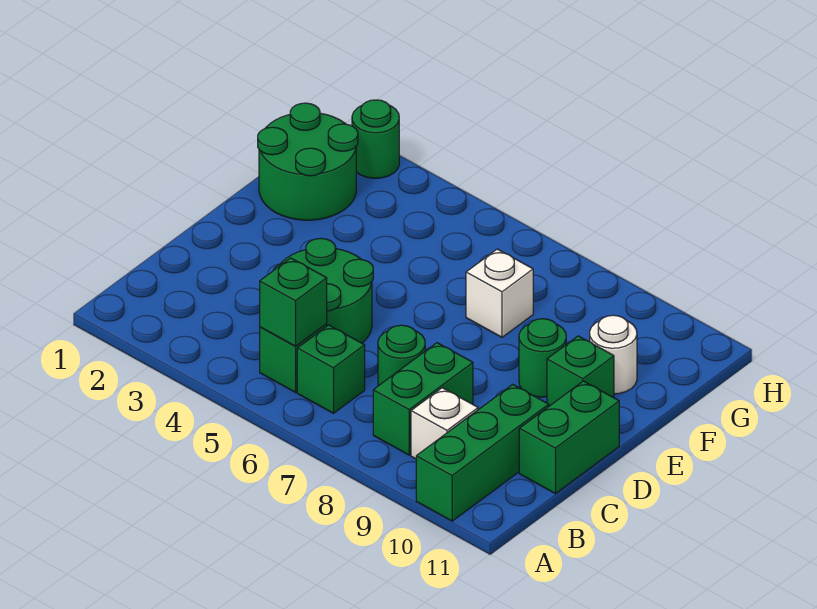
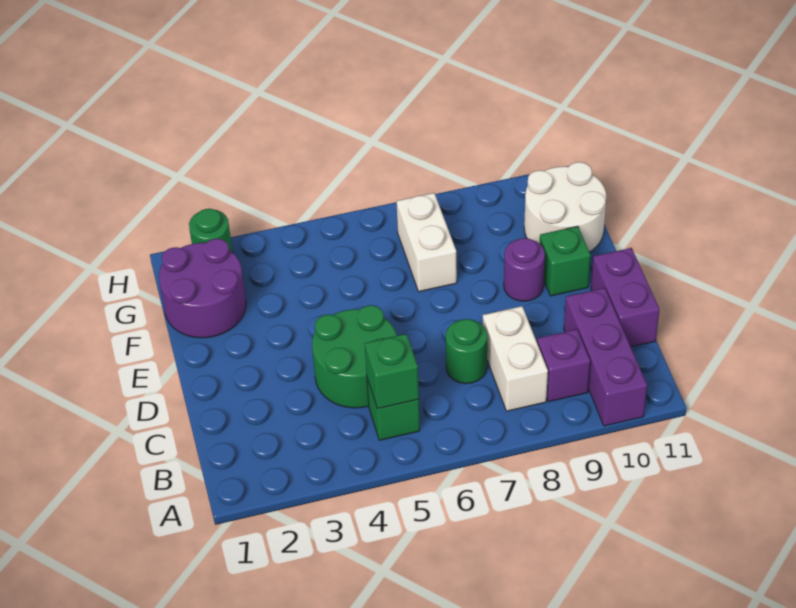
green 1x3 brick [416,384,549,521] -> purple 1x3 brick [564,288,647,426]
green 1x1 brick [297,325,365,413] -> none
green 1x2 brick [373,343,473,455] -> white 1x2 brick [483,306,548,411]
white 1x1 brick [411,388,478,459] -> purple 1x1 brick [537,329,590,402]
green 1x2 brick [519,381,619,494] -> purple 1x2 brick [591,248,660,347]
green 1x1 round brick [519,319,566,397] -> purple 1x1 round brick [504,238,545,301]
green 2x2 round brick [258,103,358,220] -> purple 2x2 round brick [159,239,246,338]
white 1x1 brick [466,249,533,337] -> white 1x2 brick [397,193,457,292]
white 1x1 round brick [590,315,637,394] -> white 2x2 round brick [524,162,606,252]

